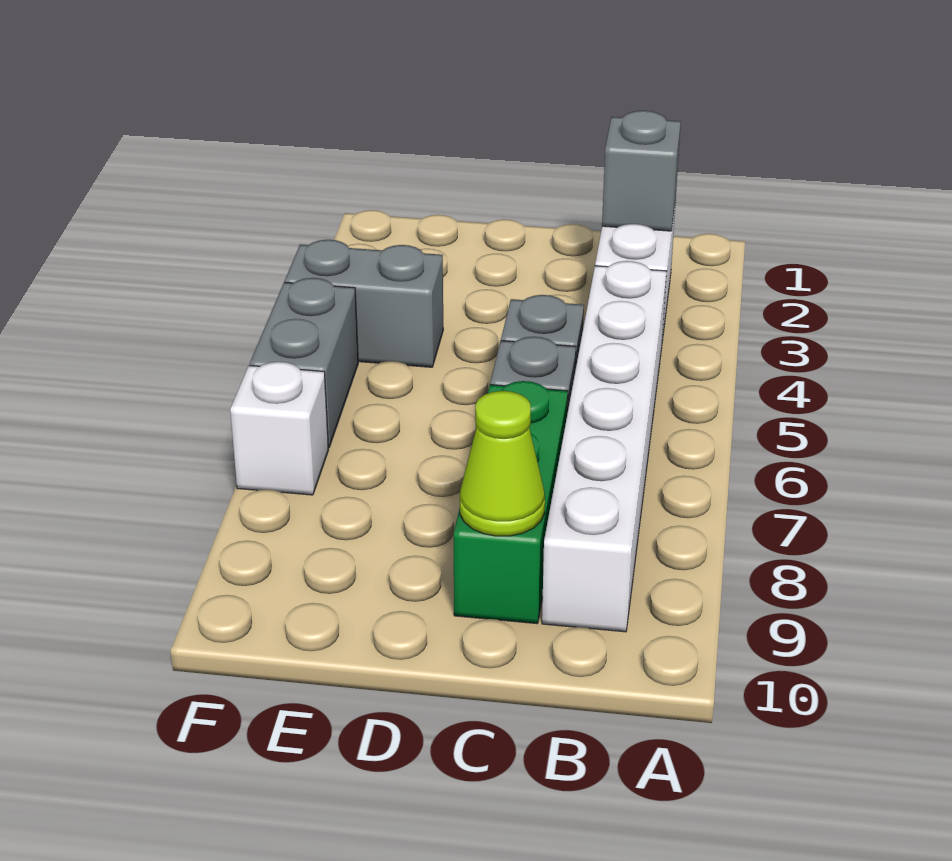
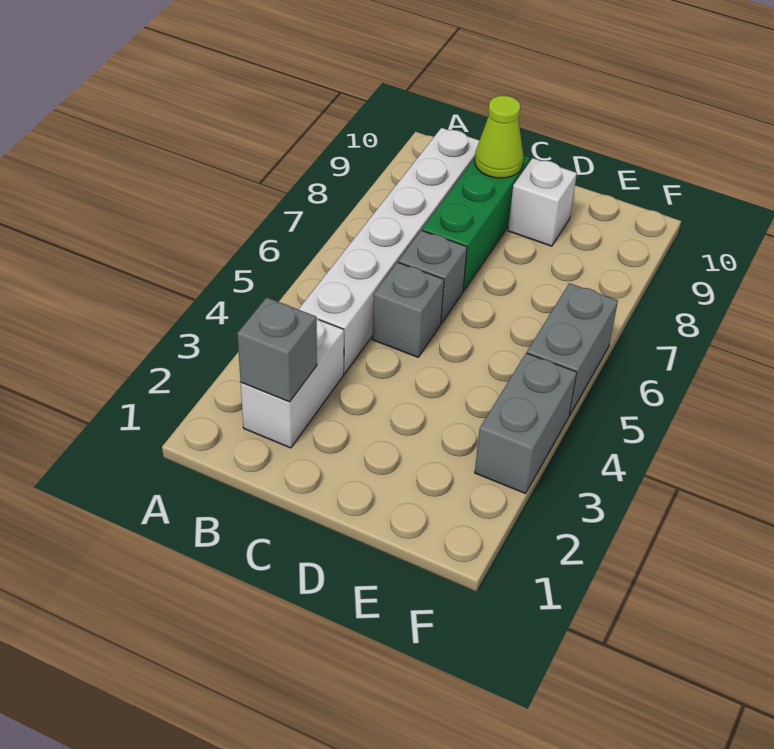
grey 1x2 brick [285,240,443,367] -> grey 1x2 brick turned to [475,353,577,493]
white 1x1 brick [230,362,329,495] -> white 1x1 brick moved to [508,158,577,246]

